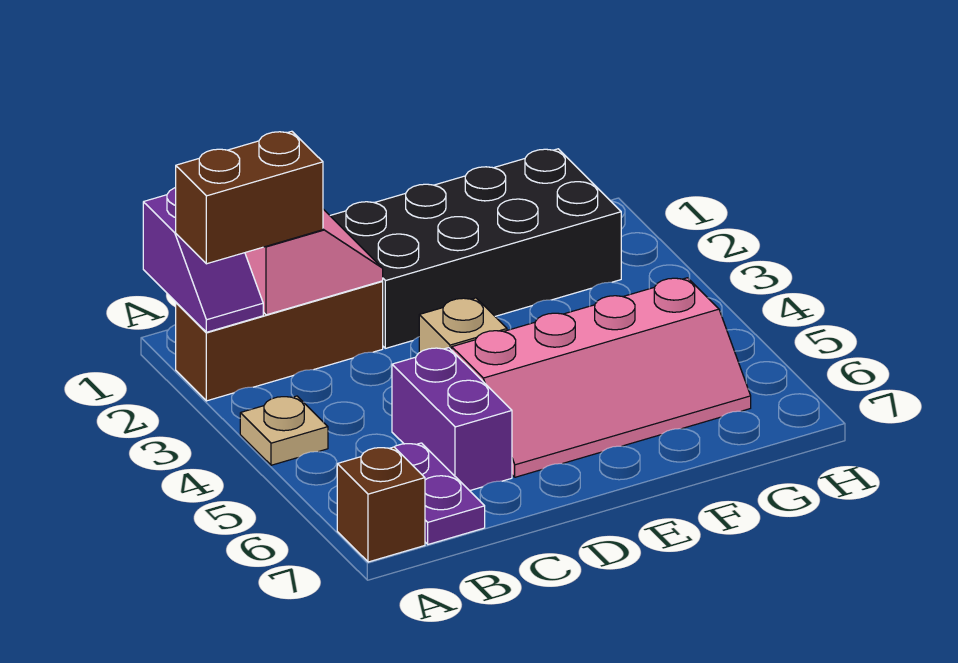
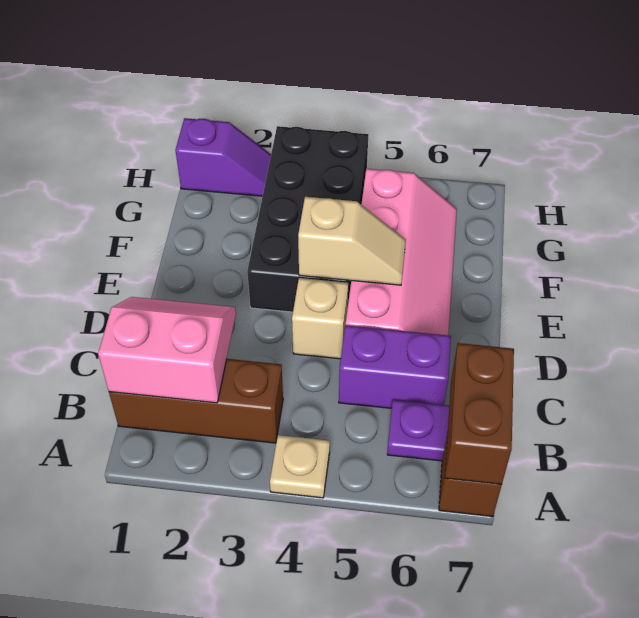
purple 1x2 slope [143,188,263,332] -> purple 1x2 slope moved to [175,118,271,196]
brown 1x3 brick [176,281,383,401] -> brown 1x3 brick turned to [109,359,283,443]
brown 1x2 brick [176,131,323,264] -> brown 1x2 brick moved to [445,343,514,484]
black 2x4 brick [330,149,621,348] -> black 2x4 brick moved to [247,126,368,312]
none -> tan 1x2 slope [298,197,406,285]

